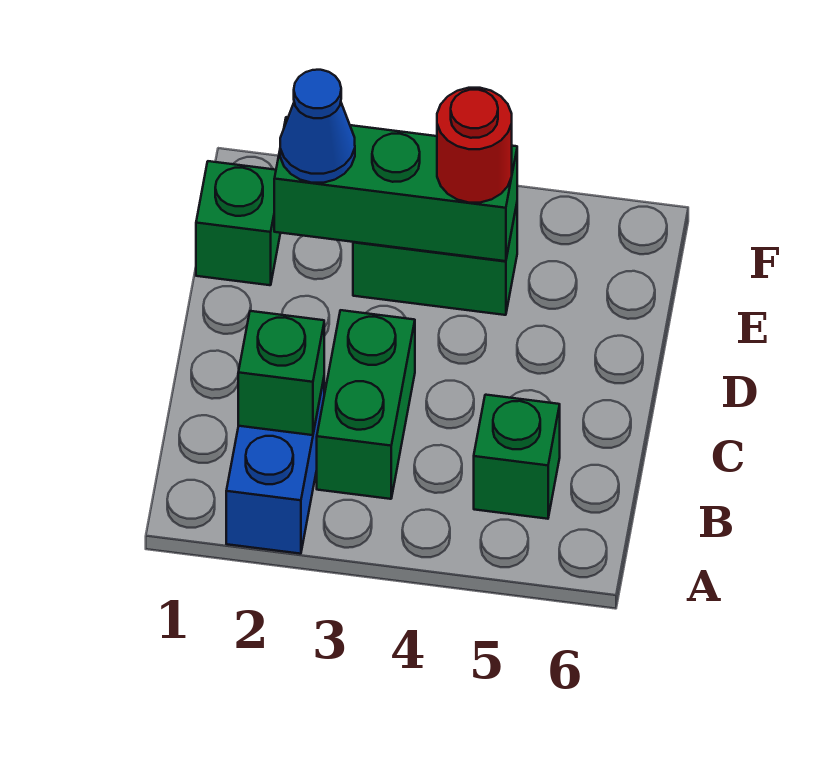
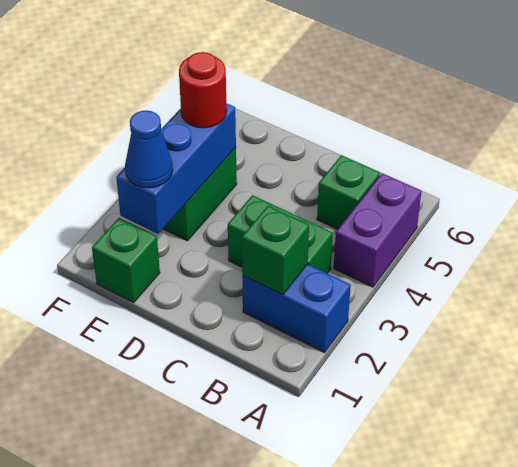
none -> purple 1x2 brick [334,173,422,287]
green 1x3 brick [274,117,517,261] -> blue 1x3 brick [116,103,236,234]

